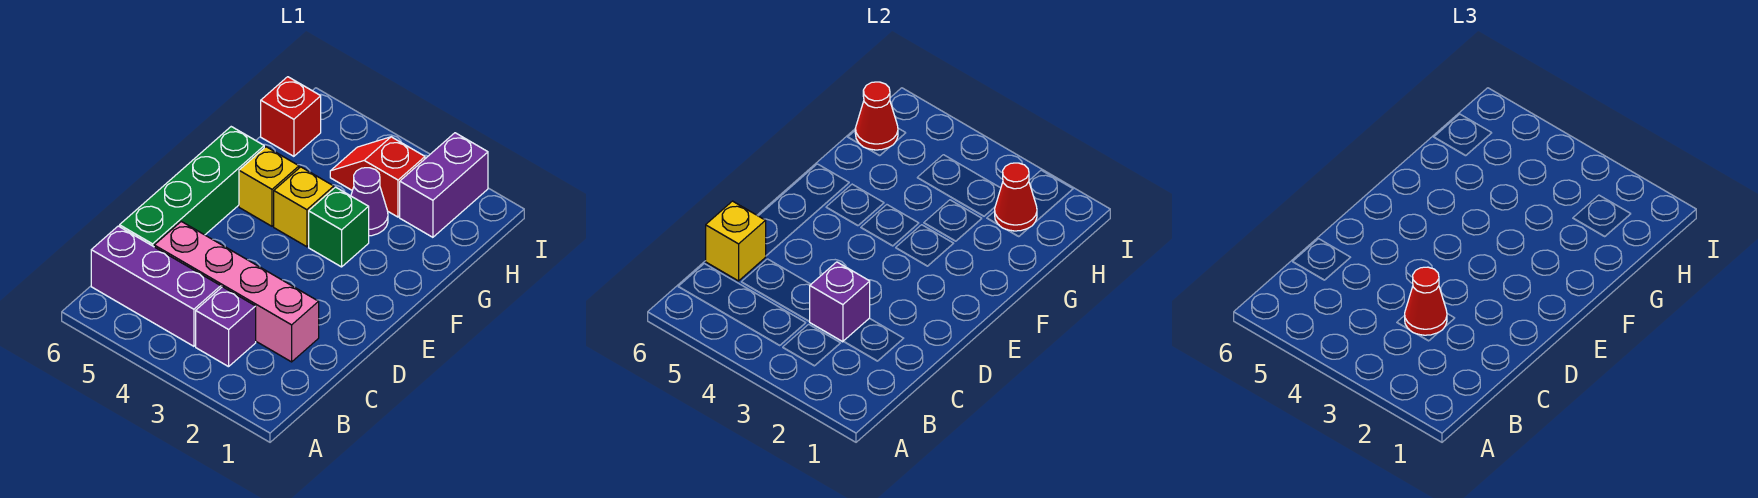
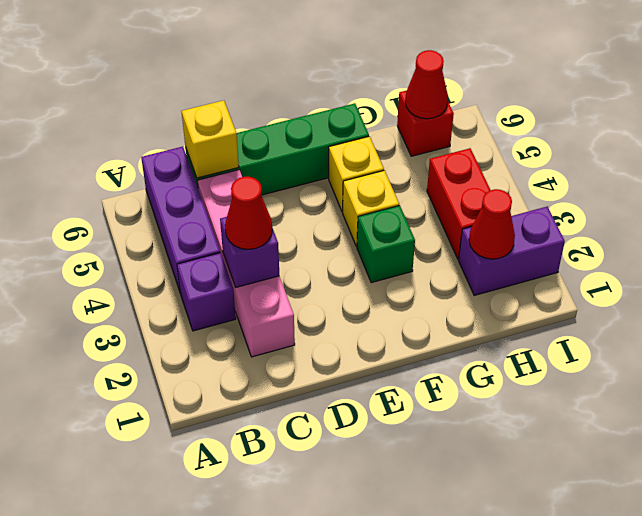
purple 1x1 cone [351,168,388,236] -> none
red 1x2 slope [330,137,425,217] -> red 1x2 brick [427,148,490,259]

